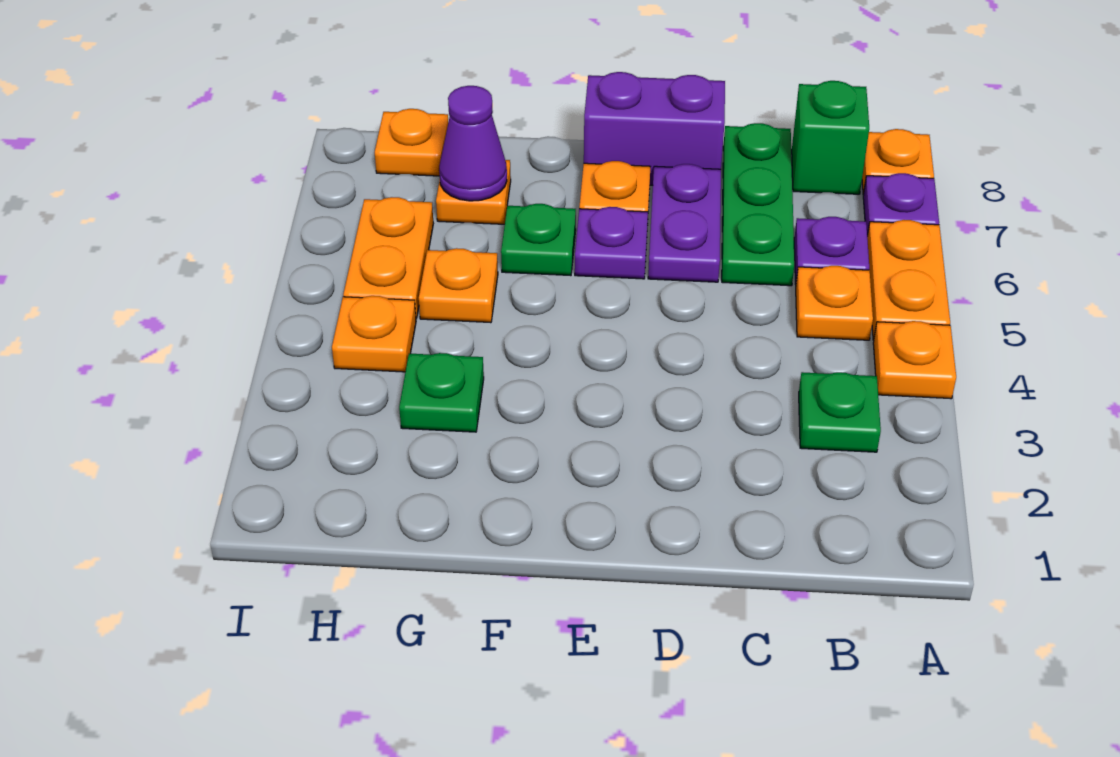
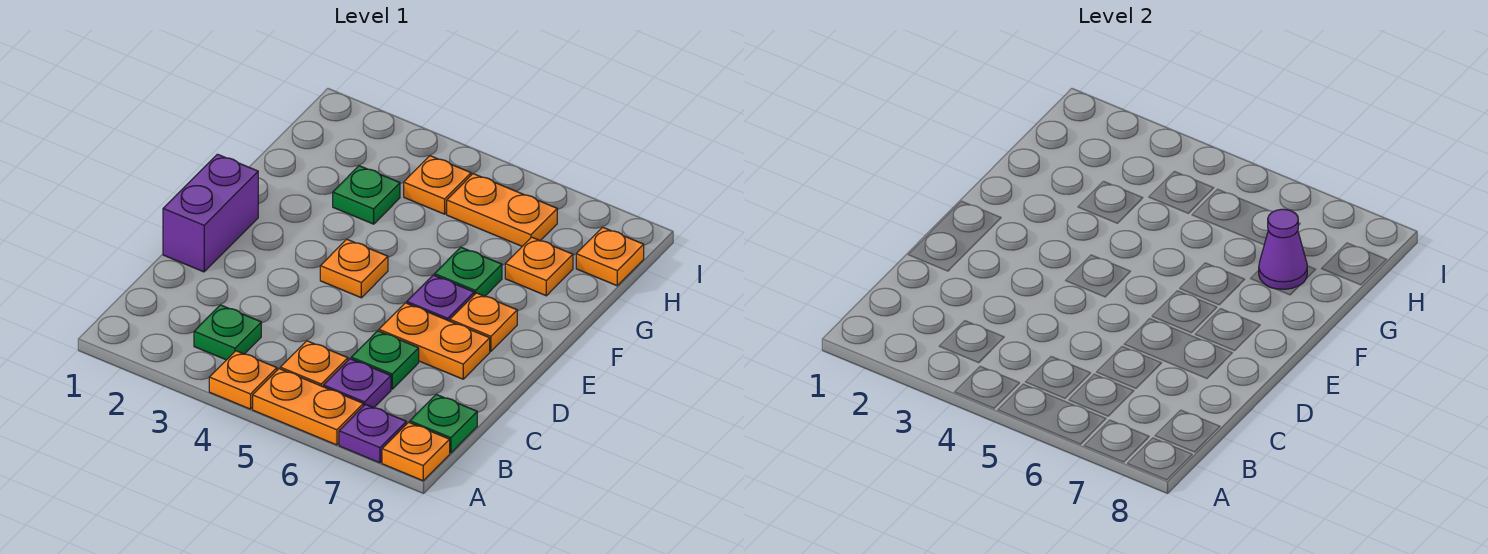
green 1x1 brick [792,81,869,194] -> green 1x1 plate [410,394,477,453]
green 1x3 plate [722,123,794,286] -> green 1x1 plate [351,331,419,389]
purple 1x2 plate [648,164,721,282] -> orange 1x2 plate [379,303,490,379]
purple 1x2 brick [584,72,725,185] -> purple 1x2 brick moved to [163,154,258,272]
orange 1x1 plate [419,248,498,323] -> orange 1x1 plate moved to [320,239,388,298]

